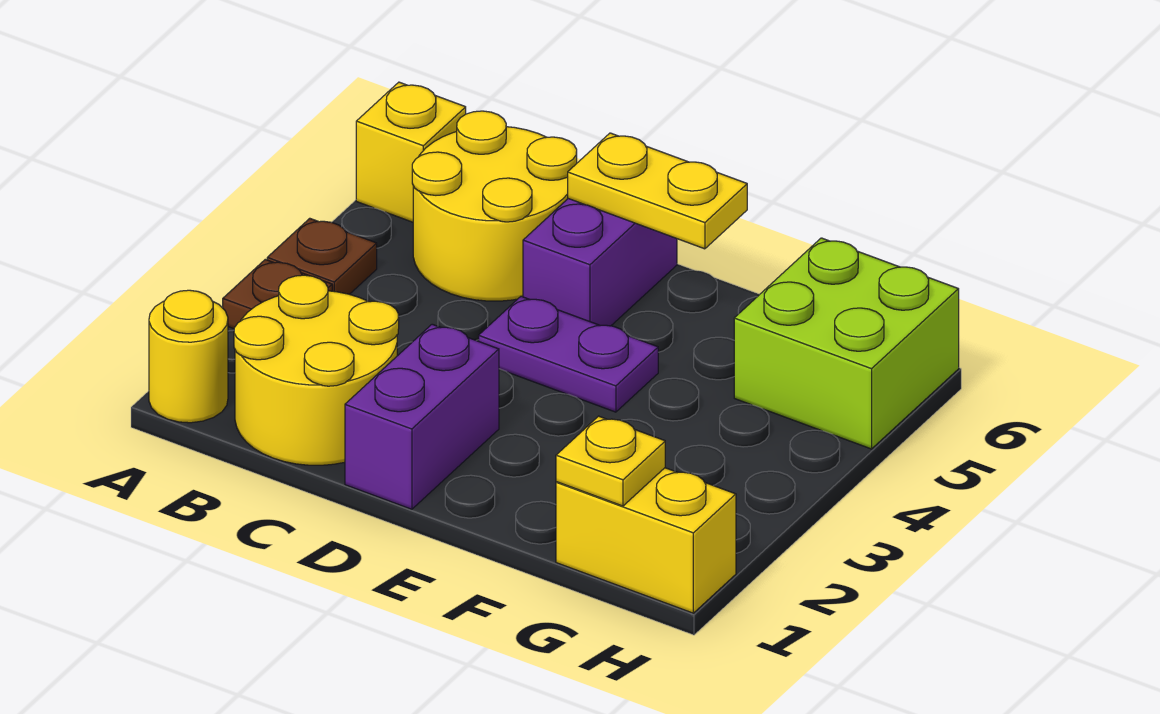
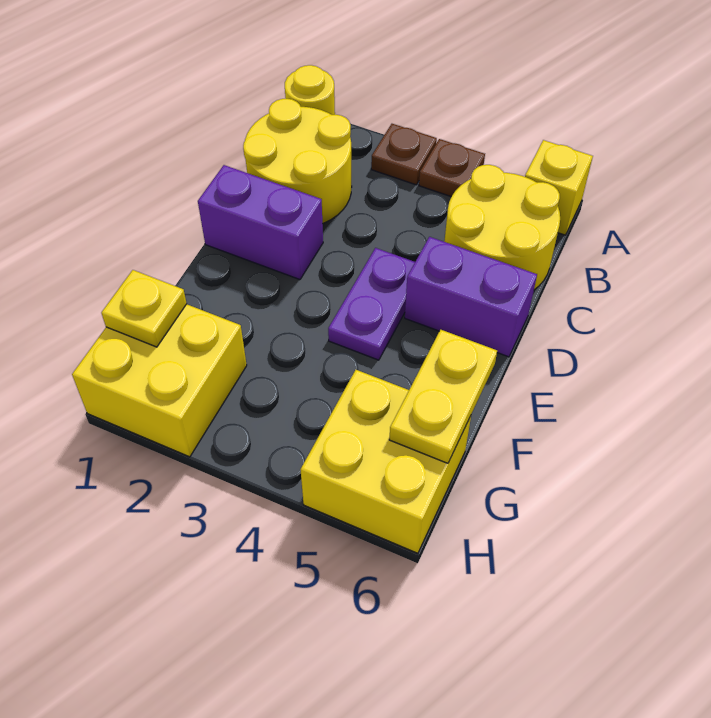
yellow 1x2 plate [568,133,747,249] -> yellow 1x2 plate moved to [389,330,497,463]
yellow 1x2 brick [556,468,736,613] -> yellow 2x2 brick [72,304,247,457]
lime 2x2 brick [734,238,959,449] -> yellow 2x2 brick [300,370,471,553]

